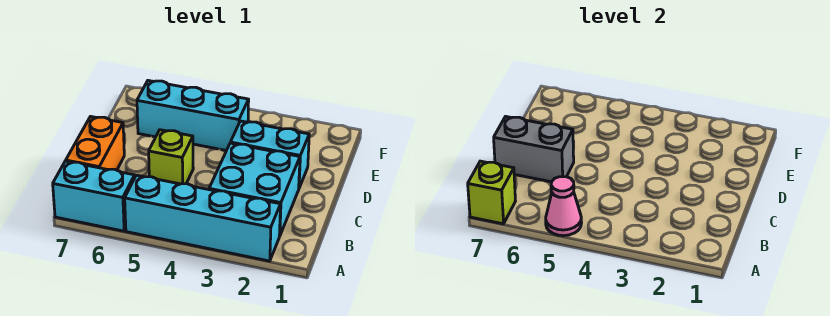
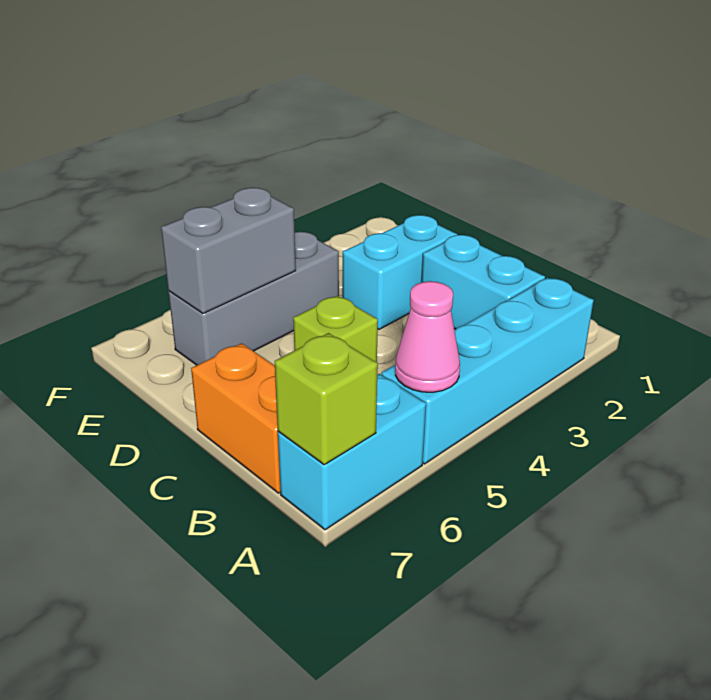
cyan 2x2 brick [209,143,300,236] -> cyan 1x2 brick [422,235,545,329]
grey 1x2 brick [494,116,574,182] -> grey 1x2 brick moved to [161,188,296,314]
cyan 1x3 brick [137,81,249,151] -> grey 1x3 brick [169,232,339,365]

